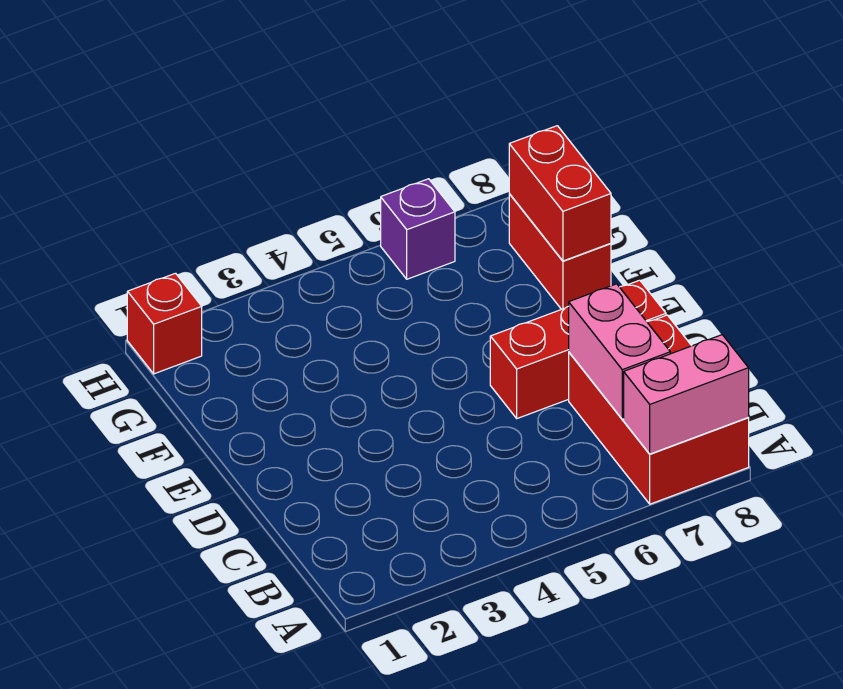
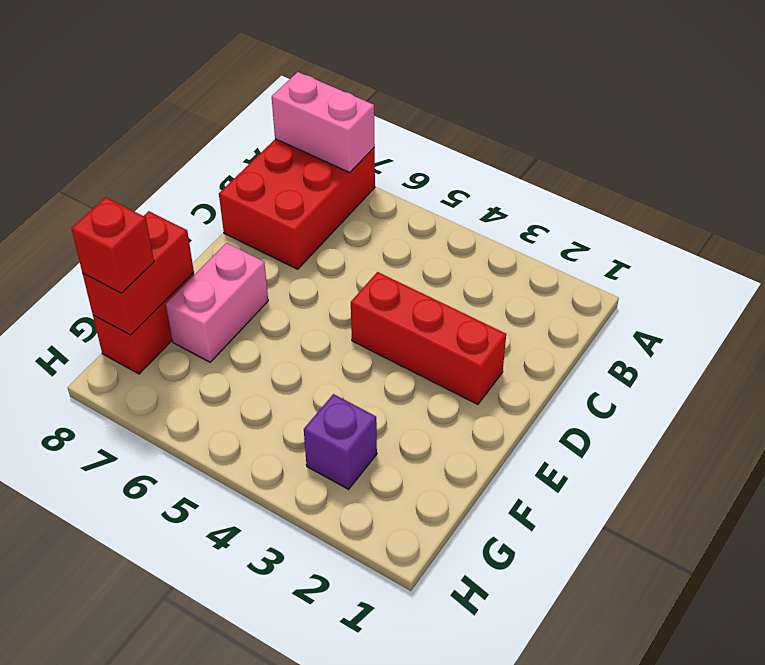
pink 1x2 brick [569,284,670,419] -> pink 1x2 brick moved to [166,243,268,362]
red 1x3 brick [490,280,666,418] -> red 1x3 brick moved to [351,272,506,404]
red 1x1 brick [127,273,202,374] -> red 1x1 brick moved to [71,197,154,293]
purple 1x1 brick [381,179,455,279] -> purple 1x1 brick moved to [304,394,377,489]

